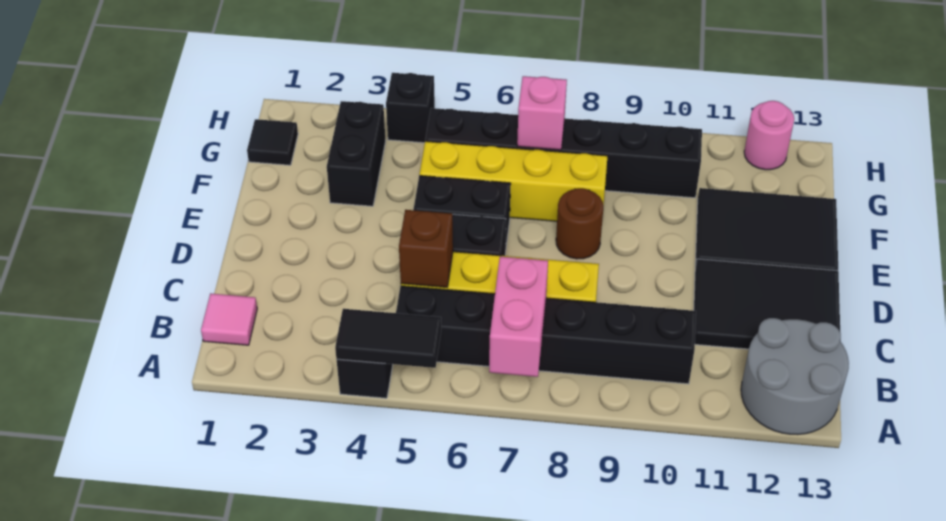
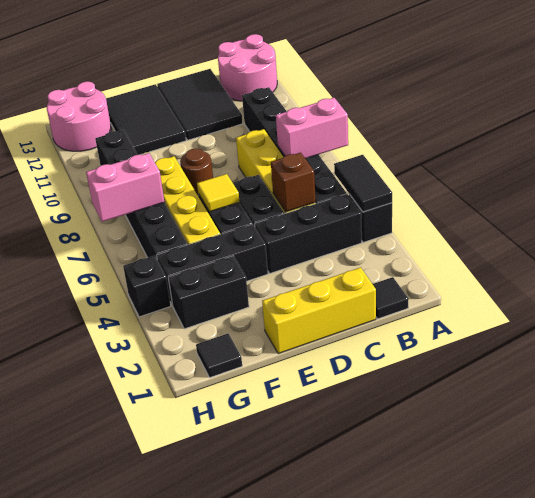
grey 2x2 round brick [741,318,849,435] -> pink 2x2 round brick [218,34,277,101]
pink 1x1 tile [201,293,257,345] -> black 1x1 tile [373,277,409,319]
none -> black 1x3 brick [255,194,362,273]
none -> yellow 1x3 brick [262,267,376,354]
none -> black 1x3 brick [157,224,268,306]
none -> yellow 1x1 tile [197,174,240,212]
pink 1x1 brick [517,76,567,150] -> pink 1x2 brick [86,153,164,222]
pink 1x1 round brick [744,101,794,170] -> pink 2x2 round brick [47,82,112,151]

